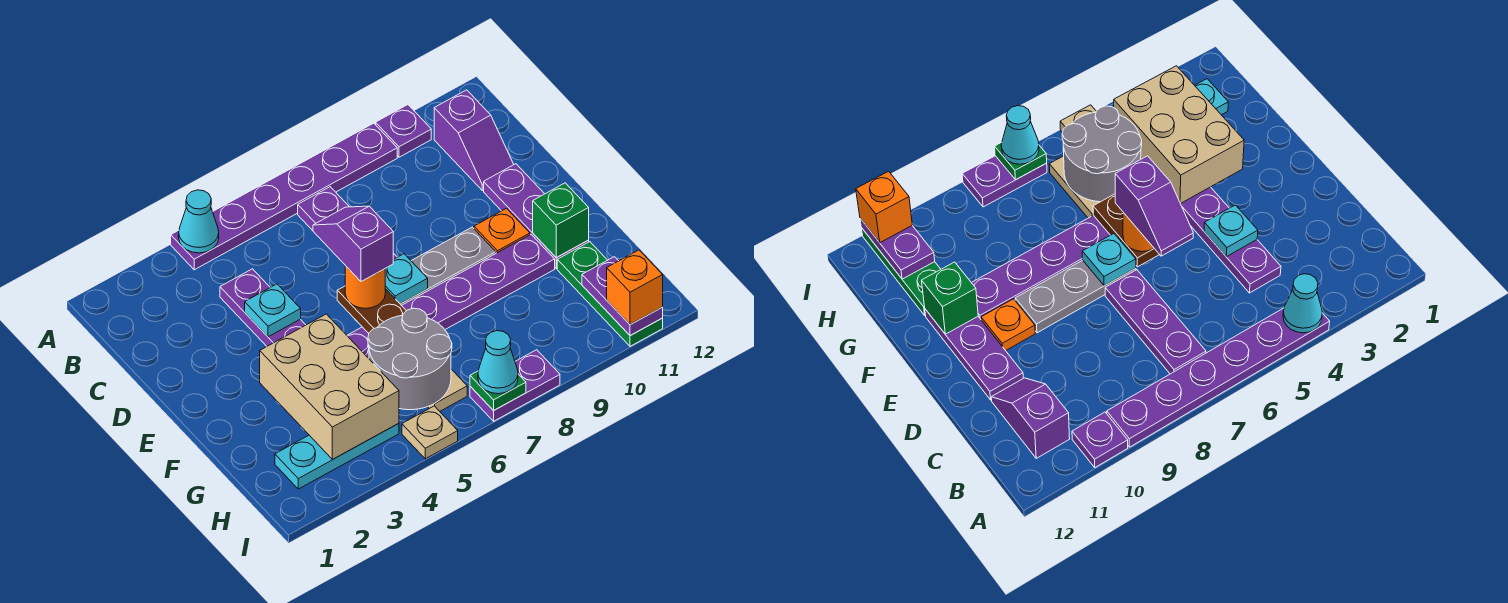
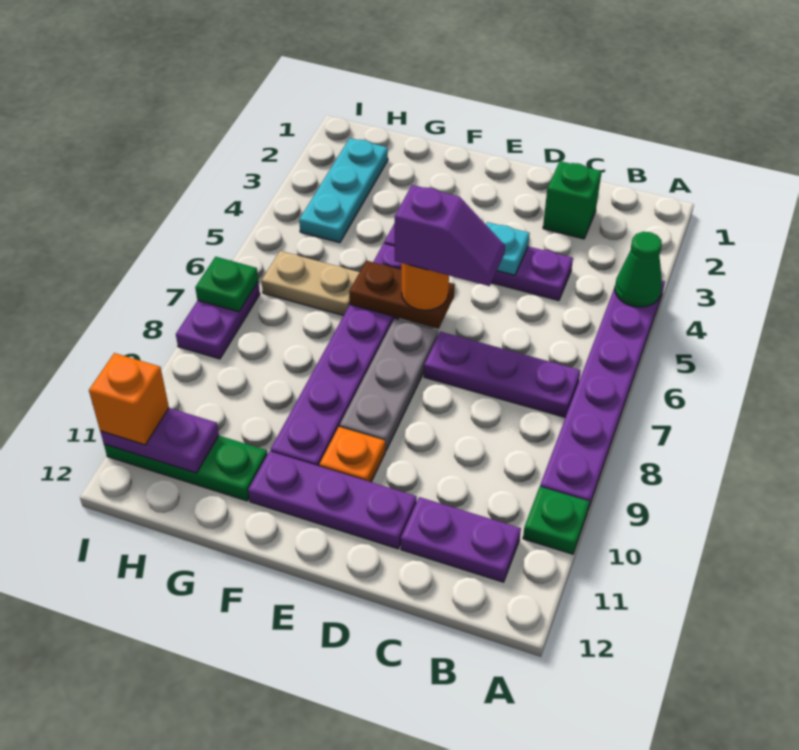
cyan 1x1 cone [179,190,219,253] -> green 1x1 cone [615,232,662,307]
purple 1x1 plate [376,105,431,157] -> green 1x1 plate [523,487,589,554]
purple 1x2 slope [434,90,514,190] -> purple 1x2 plate [401,497,521,582]
cyan 1x1 plate [385,254,428,304] -> none
tan 2x3 brick [260,314,399,459] -> none
green 1x1 brick [533,183,589,258] -> green 1x1 brick moved to [543,161,602,239]
grey 2x2 round brick [368,308,452,410] -> none
tan 1x1 plate [402,406,458,459] -> none
cyan 1x1 cone [478,331,518,394] -> none

